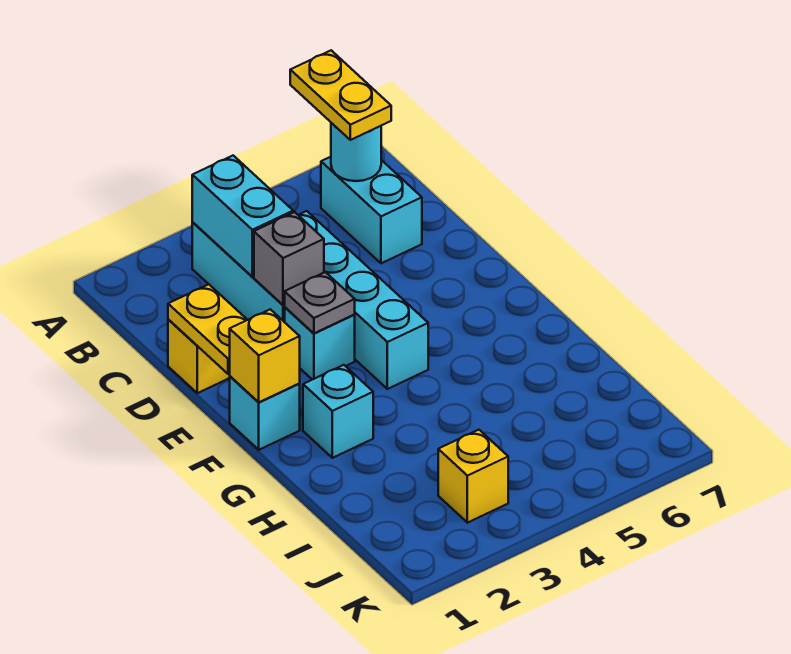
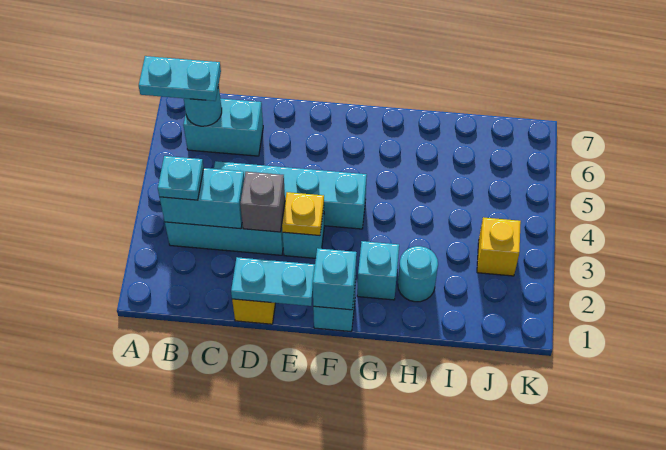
yellow 1x2 plate [290,50,391,140] -> cyan 1x2 plate [139,56,221,101]
none -> cyan 1x1 plate [158,156,204,200]
yellow 1x2 plate [168,284,247,374] -> cyan 1x2 plate [231,257,315,306]
grey 1x1 plate [285,272,355,333] -> yellow 1x1 plate [282,192,324,236]
yellow 1x1 brick [230,309,300,402] -> cyan 1x1 brick [313,248,357,310]
none -> cyan 1x1 round brick [398,246,438,302]

